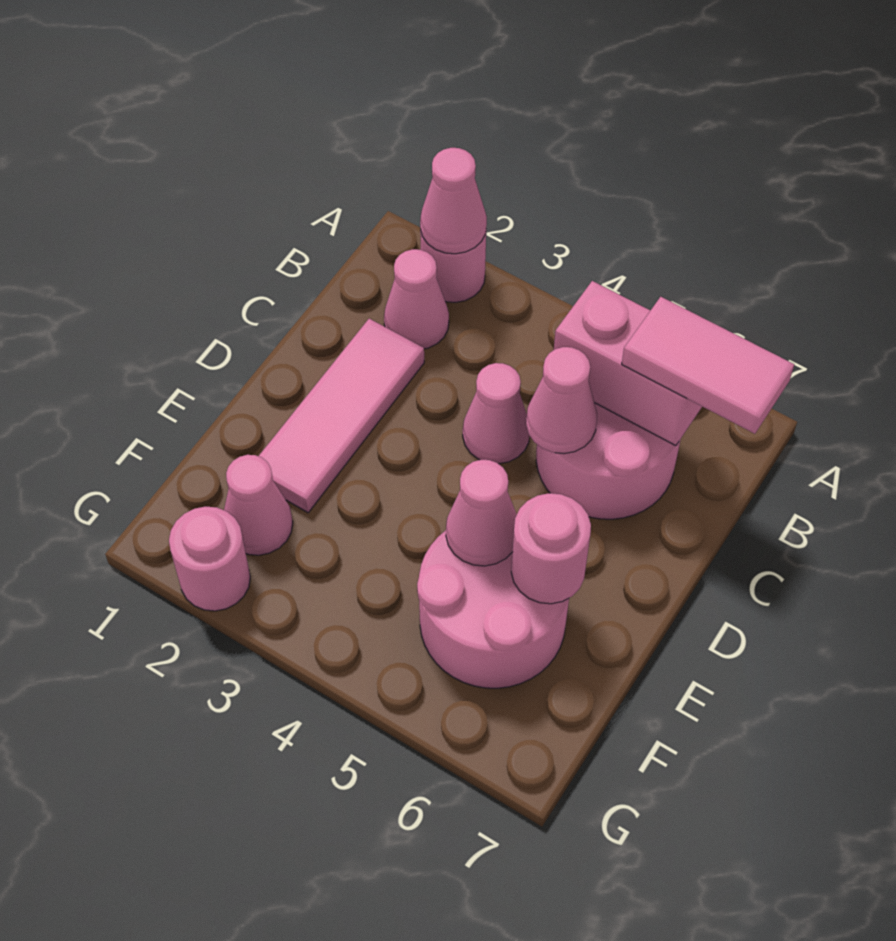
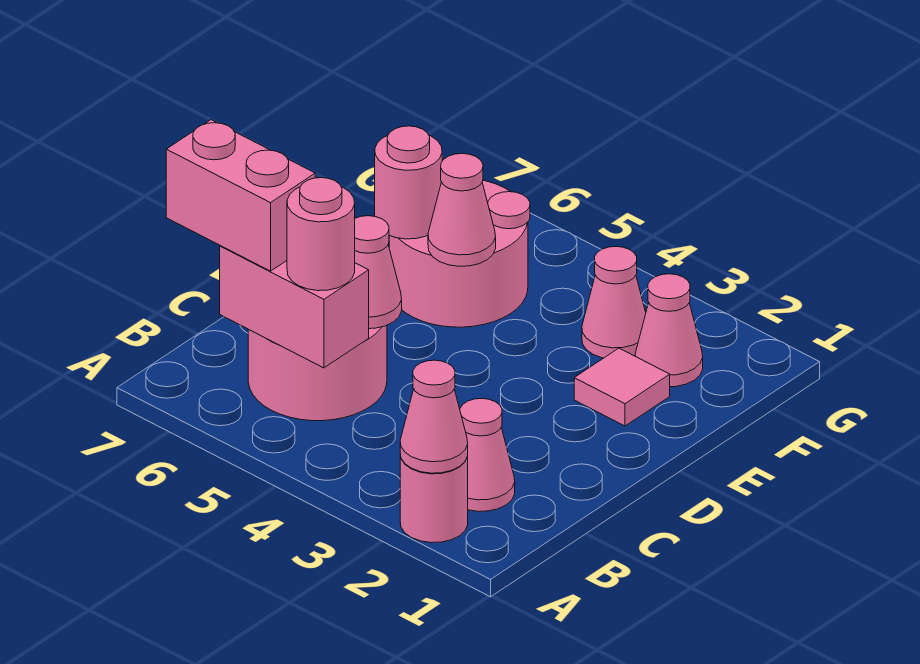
pink 1x2 tile [622,297,794,434] -> pink 1x2 brick [166,120,315,271]
pink 1x3 tile [259,319,424,513] -> pink 1x1 tile [574,348,670,426]
pink 1x1 cone [463,363,529,464] -> pink 1x1 cone moved to [582,247,646,358]
pink 1x1 round brick [169,507,250,611] -> pink 1x1 round brick moved to [287,178,355,291]

